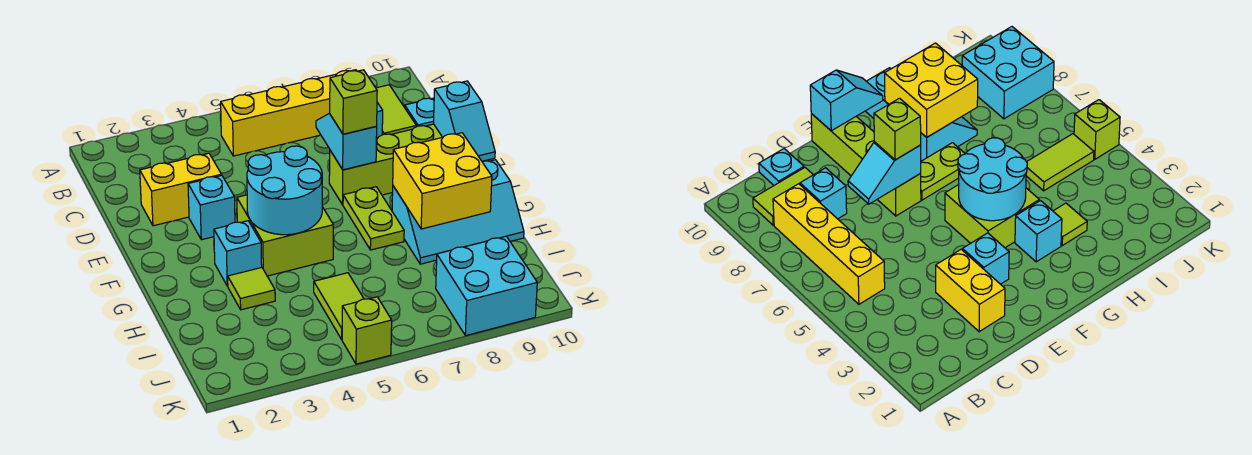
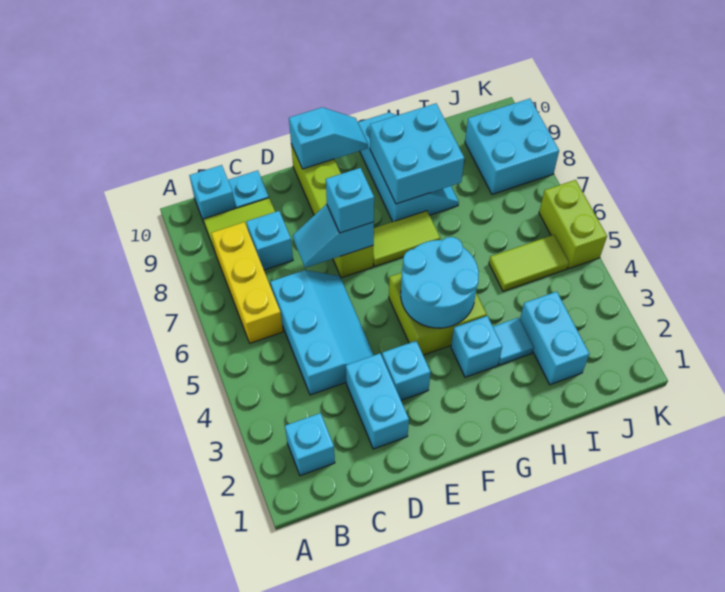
none -> cyan 1x1 brick [285,413,335,476]
yellow 1x4 brick [221,70,357,156] -> yellow 1x3 brick [211,222,283,343]
none -> cyan 1x1 brick [189,165,235,222]
none -> cyan 2x3 slope [270,270,374,395]
yellow 1x2 brick [140,153,221,226] -> cyan 1x2 brick [346,353,409,449]
lime 1x1 brick [330,70,377,134] -> cyan 1x1 brick [326,168,374,233]
lime 1x2 plate [343,187,404,250] -> lime 1x2 tile [373,211,440,266]
yellow 2x2 brick [393,133,492,229] -> cyan 2x2 brick [370,103,464,204]
lime 1x1 tile [228,268,275,310] -> cyan 1x1 tile [493,318,534,365]
none -> cyan 1x2 brick [520,292,589,385]
lime 1x1 brick [342,297,392,364] -> lime 1x2 brick [539,180,607,268]

